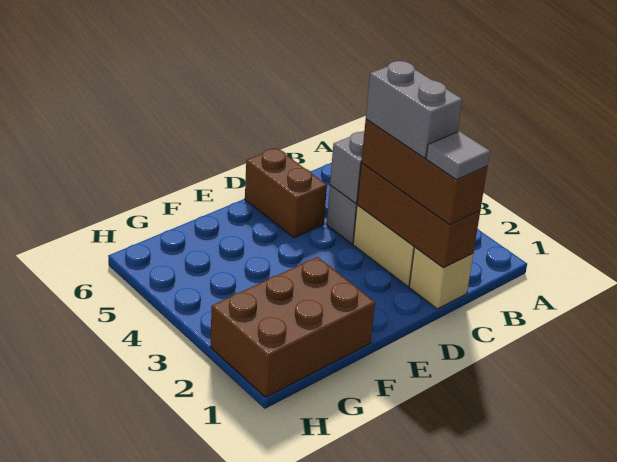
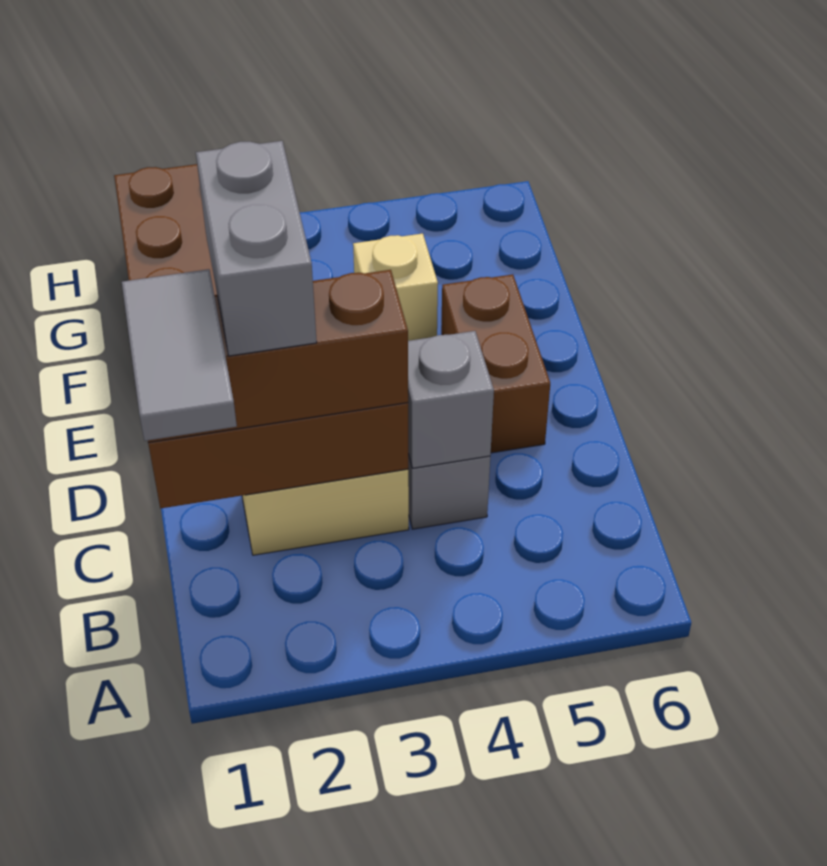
tan 1x1 brick [409,247,473,309] -> tan 1x1 brick moved to [353,233,438,341]
grey 1x1 tile [426,131,490,180] -> grey 1x2 tile [122,269,237,441]
grey 1x2 brick [366,61,462,158] -> grey 1x2 brick turned to [196,141,317,356]
brown 1x2 brick [245,148,327,238] -> brown 1x2 brick turned to [441,274,550,453]

